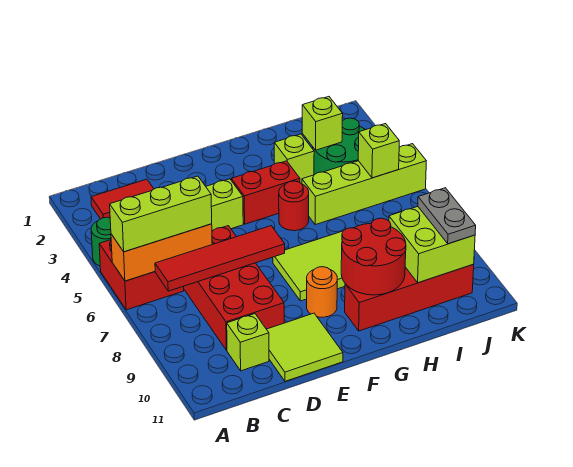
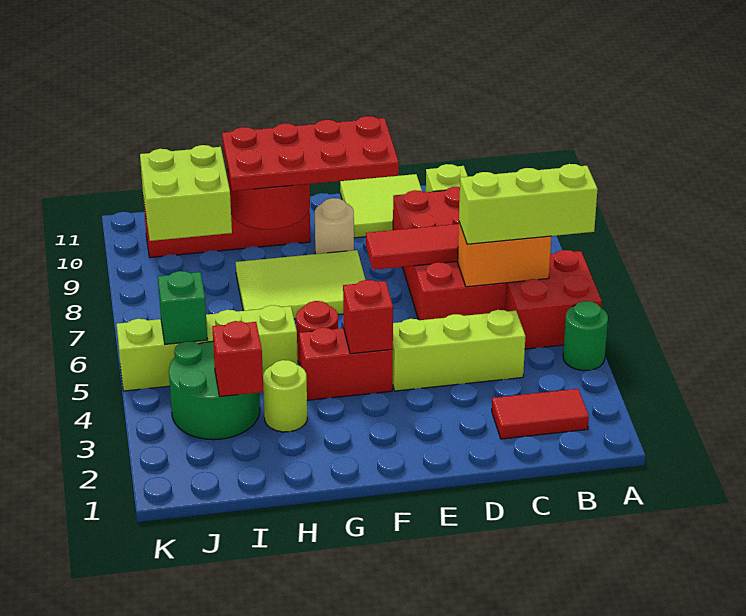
orange 1x3 brick [111,224,212,281] -> orange 1x2 brick [458,222,551,287]
none -> red 2x4 plate [222,116,399,191]
none -> red 1x1 brick [343,280,393,354]
orange 1x1 round brick [307,267,337,317] -> tan 1x1 round brick [315,198,354,254]
lime 1x1 brick [274,134,314,183] -> lime 1x1 round brick [263,360,307,432]
lime 1x1 brick [302,97,343,150] -> red 1x1 brick [212,321,263,397]
lime 1x1 brick [358,124,399,178] -> green 1x1 brick [158,271,208,344]
grey 1x2 plate [418,188,476,244] -> none

